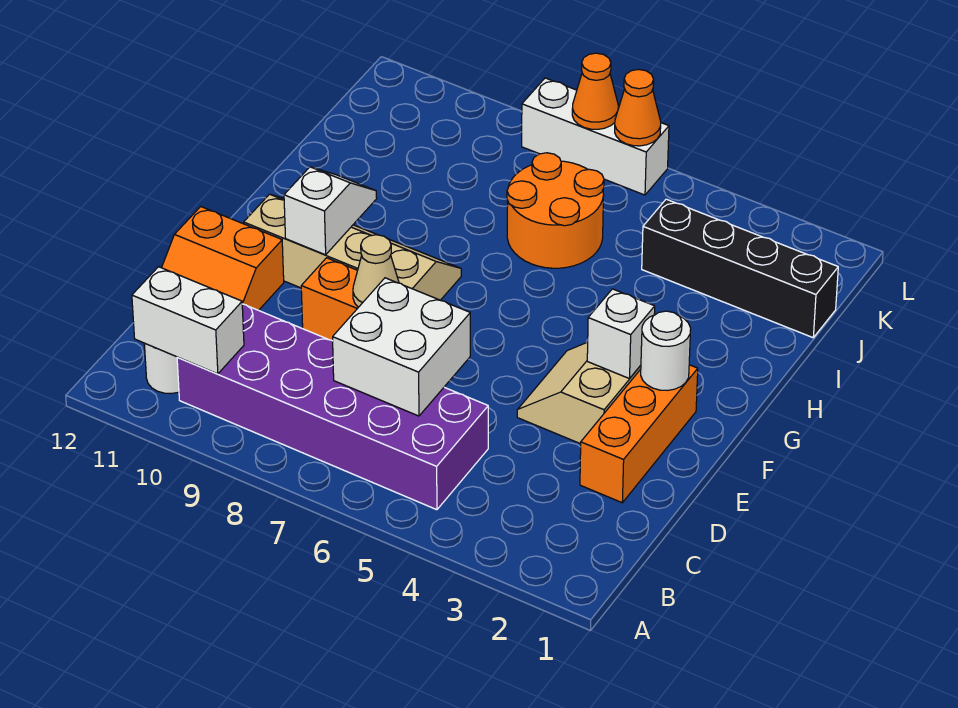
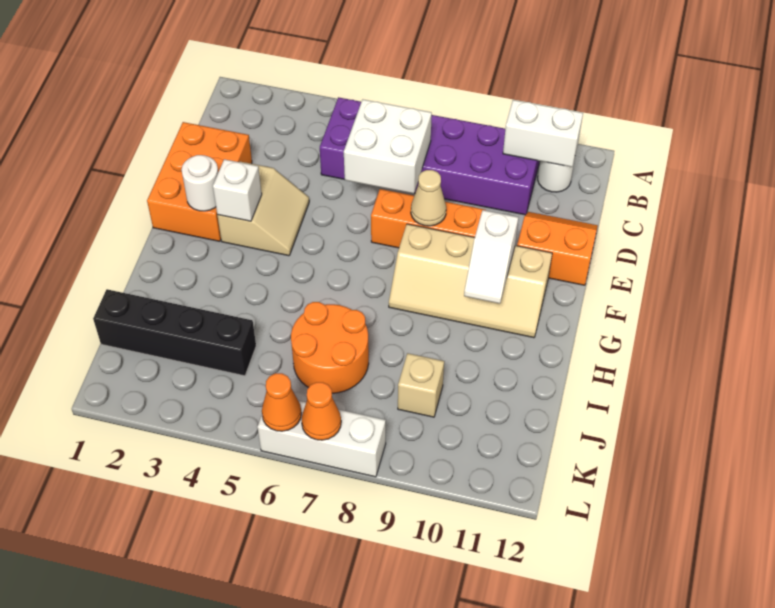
orange 1x3 brick [580,365,698,503] -> orange 2x3 brick [147,122,252,241]
none -> tan 1x1 brick [398,353,444,417]

